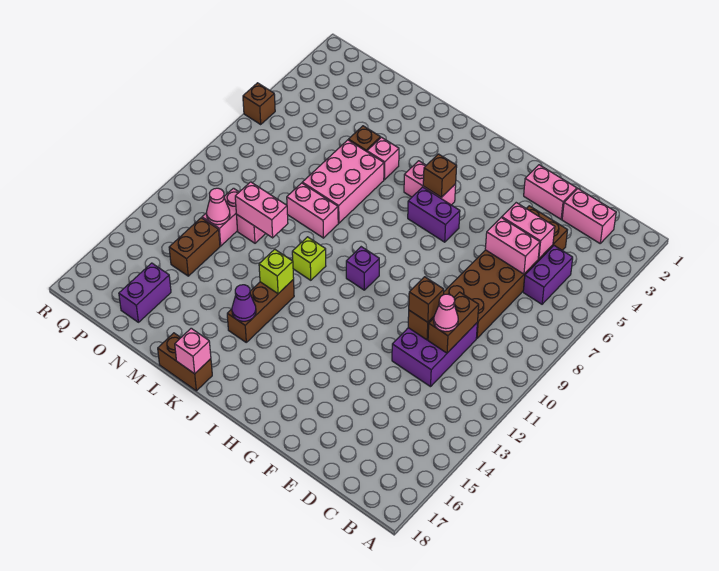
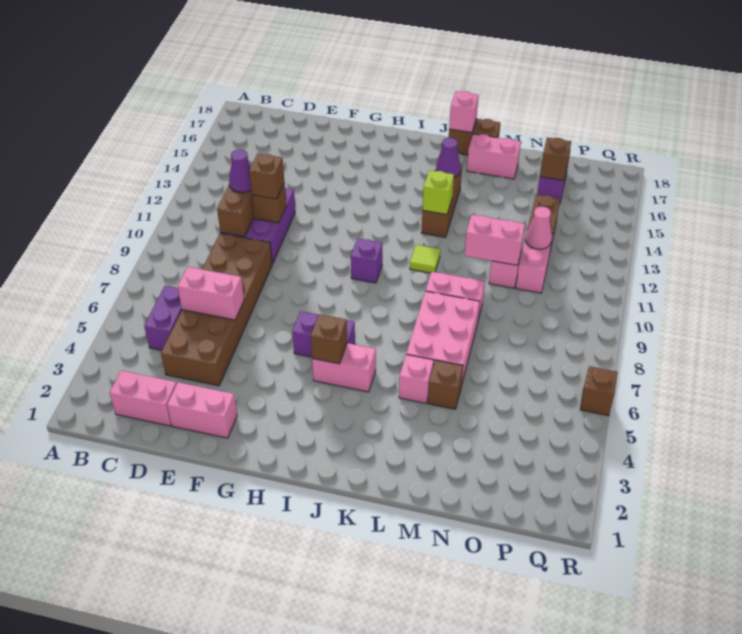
pink 1x2 brick [502,203,555,259] -> pink 1x2 brick moved to [467,134,521,179]
pink 1x1 cone [434,294,458,332] -> purple 1x1 cone [229,149,251,193]
lime 1x1 brick [292,237,326,280] -> lime 1x1 tile [410,245,440,273]
none -> brown 1x1 brick [540,138,571,181]

